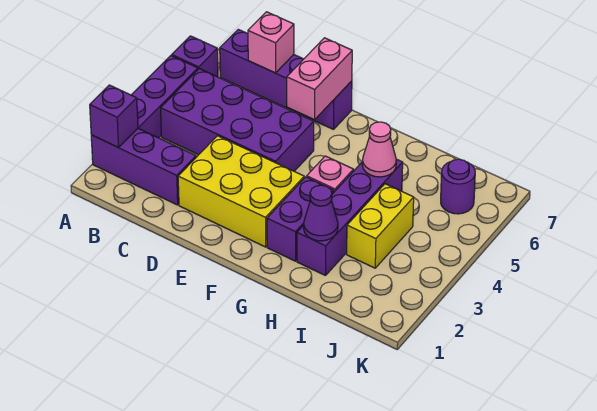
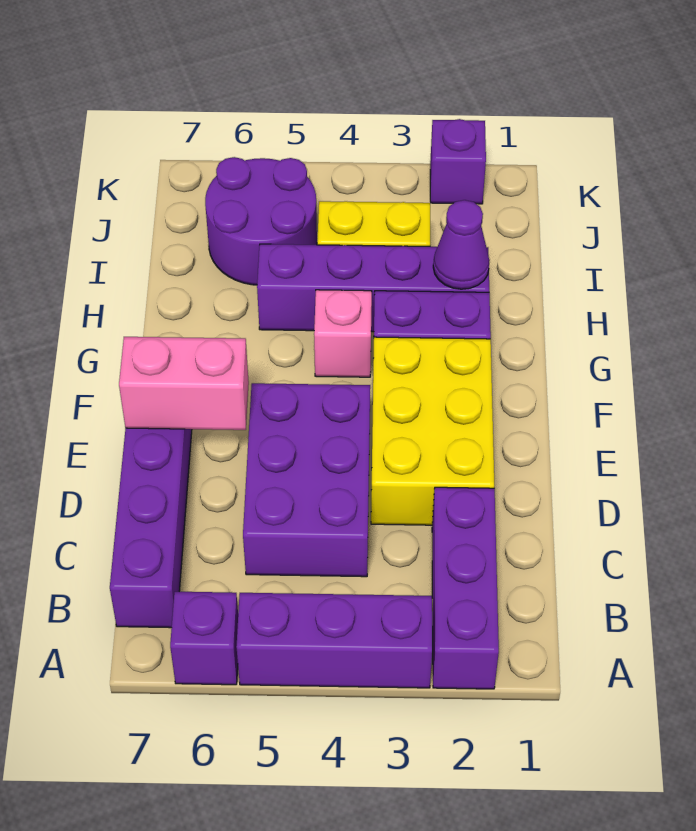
purple 1x1 brick [90,85,138,147] -> purple 1x1 brick moved to [430,119,486,204]
purple 2x4 brick [161,69,314,171] -> purple 2x3 brick [243,383,370,577]
pink 1x1 brick [248,12,294,73] -> none
pink 1x1 cone [362,122,396,177] -> none
purple 1x1 round brick [441,159,475,214] -> purple 2x2 round brick [205,157,317,285]

